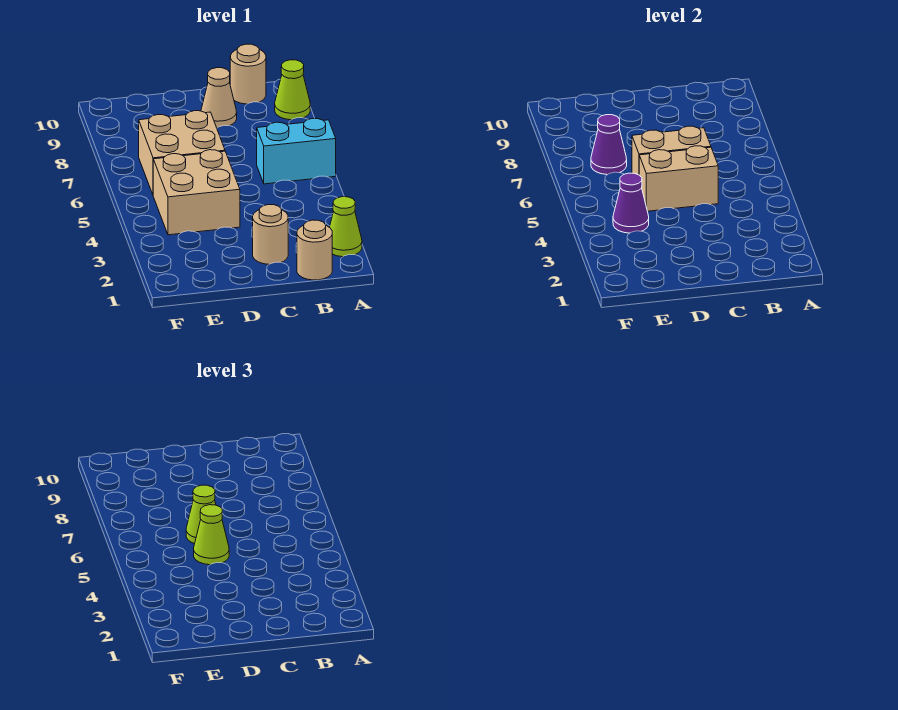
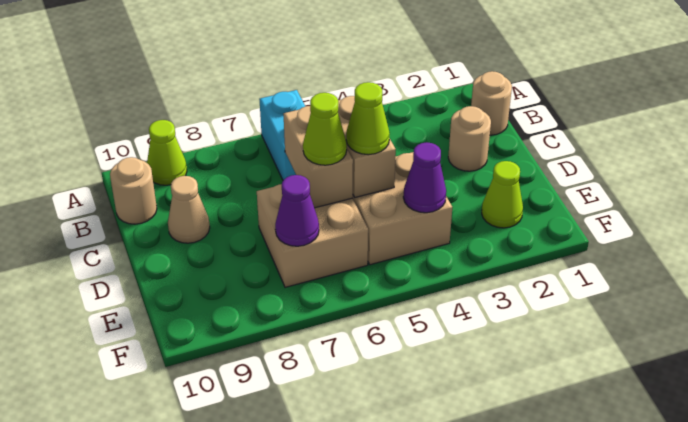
lime 1x1 cone [330,197,362,257] -> lime 1x1 cone moved to [482,161,523,228]

